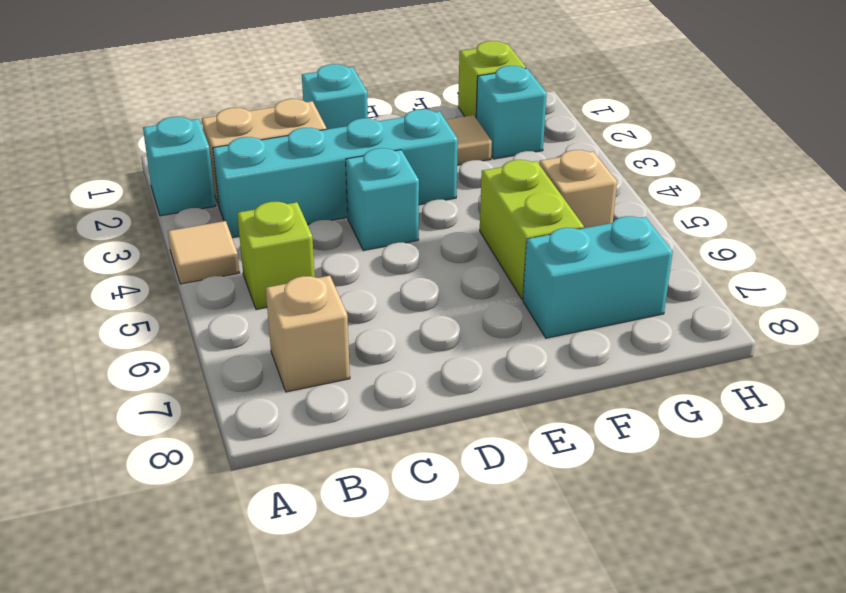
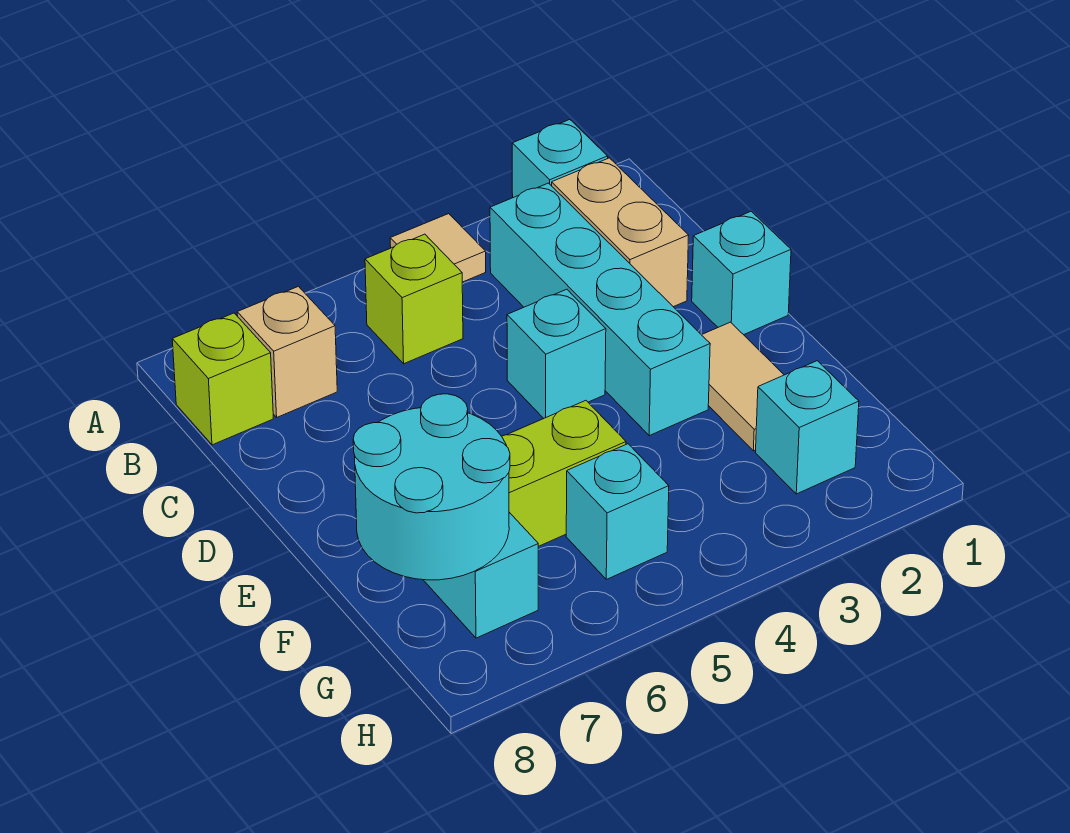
none -> cyan 2x2 round brick [353,394,510,580]
lime 1x1 brick [458,41,526,117] -> lime 1x1 brick moved to [172,313,273,445]
tan 1x1 brick [539,150,617,228] -> cyan 1x1 brick [566,444,669,579]

